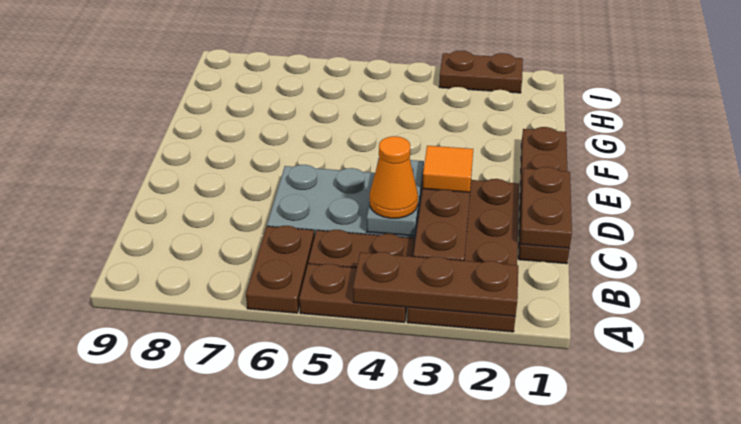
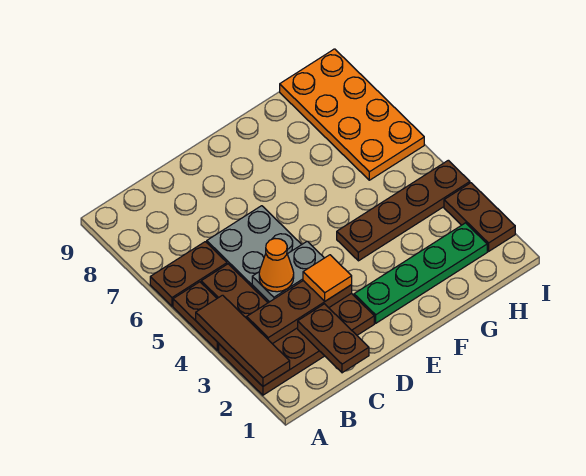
brown 1x3 plate [353,252,518,316] -> brown 1x3 tile [196,295,290,386]
brown 1x4 plate [518,127,569,264] -> brown 1x4 plate moved to [337,160,470,261]
brown 1x2 plate [520,167,572,248] -> brown 1x2 plate turned to [298,304,369,373]
none -> green 1x4 plate [354,223,487,323]
none -> orange 2x4 plate [280,49,424,180]

